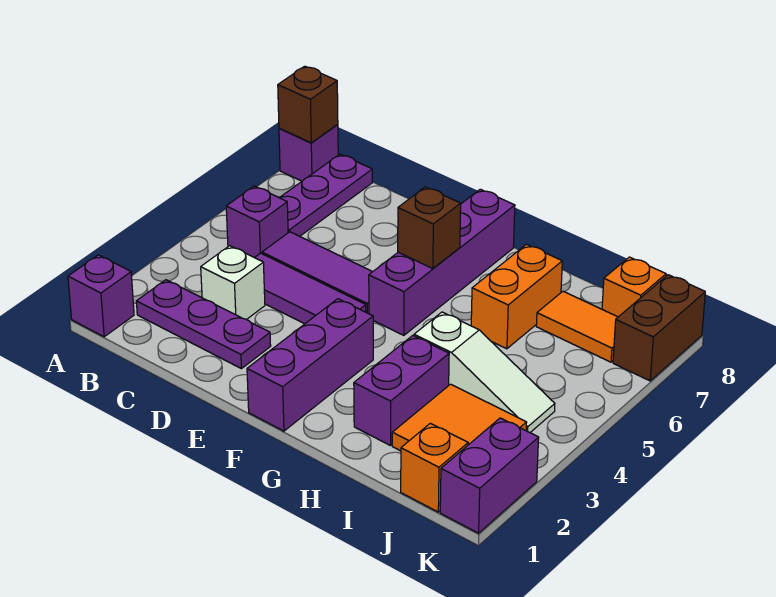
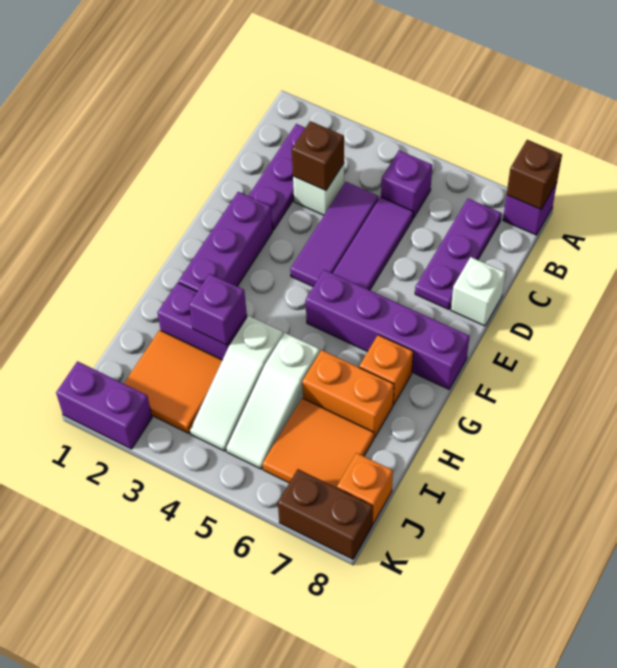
purple 1x1 brick [68,255,134,337] -> purple 1x1 brick moved to [189,274,247,345]
purple 1x3 plate [280,154,372,236] -> purple 1x3 plate turned to [415,199,501,310]
none -> white 1x1 brick [451,257,506,326]
purple 1x3 brick [247,299,373,431] -> purple 1x3 brick turned to [178,192,273,292]
brown 1x1 brick [398,187,461,269] -> brown 1x1 brick moved to [292,121,344,191]
none -> white 1x3 slope [226,333,320,469]
orange 1x2 tile [536,291,618,362] -> orange 2x2 tile [262,398,374,488]
orange 1x1 brick [401,423,468,512] -> orange 1x1 brick moved to [359,335,413,405]

